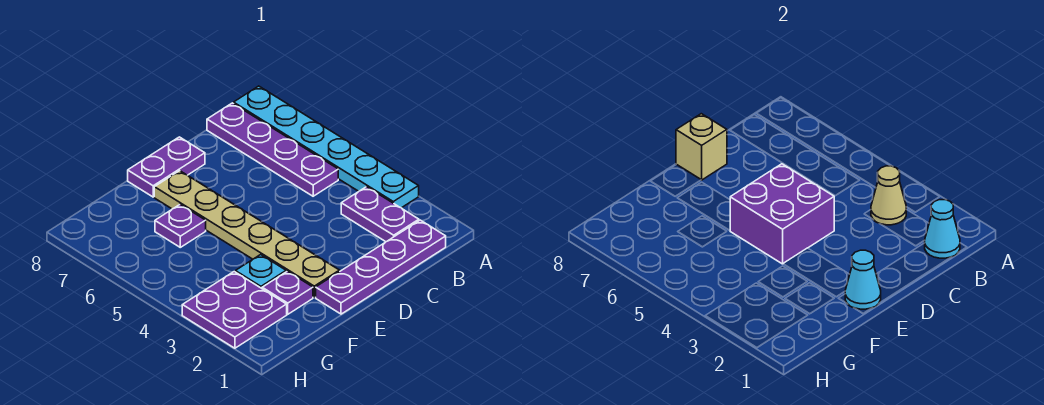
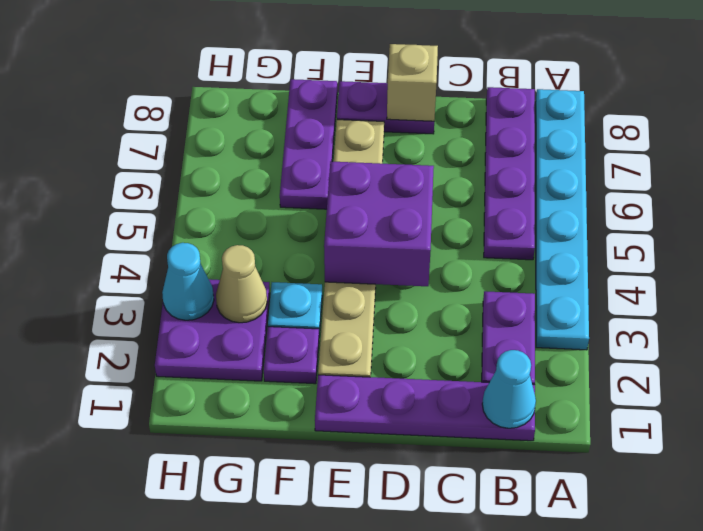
tan 1x1 cone [871,166,906,225] -> tan 1x1 cone moved to [216,245,267,323]
cyan 1x1 cone [845,250,881,309] -> cyan 1x1 cone moved to [162,243,214,320]
purple 1x1 plate [155,205,206,247] -> purple 1x3 plate [280,79,337,209]

